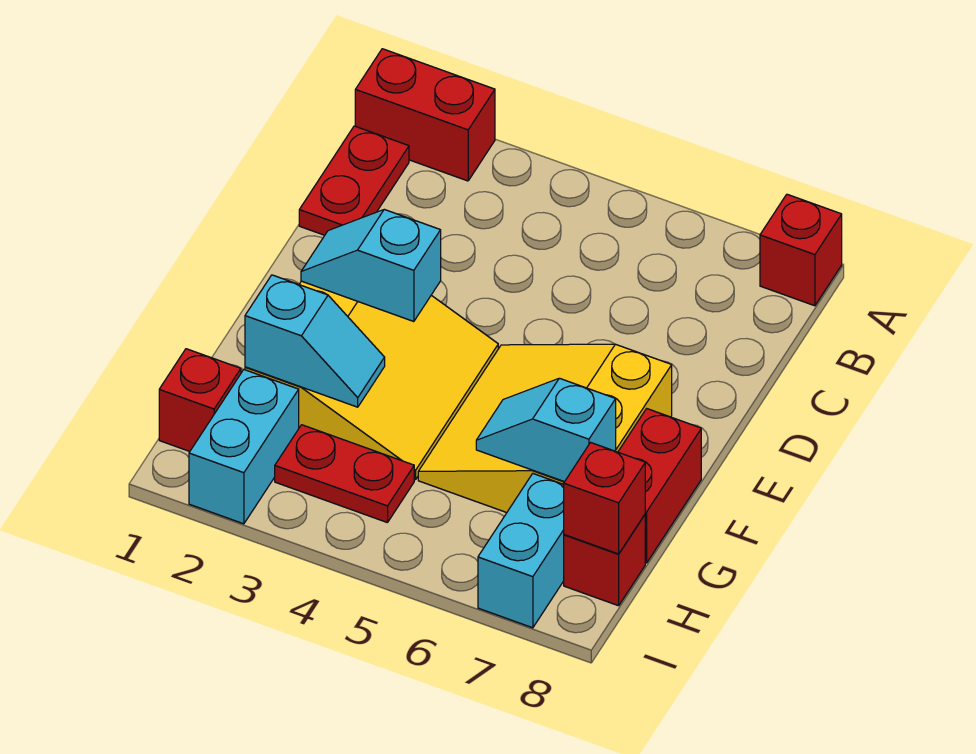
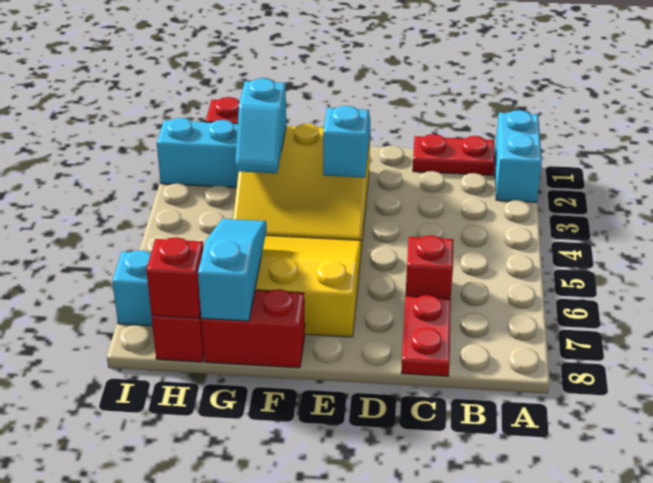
red 1x2 brick [355,49,495,181] -> cyan 1x2 brick [495,110,542,202]
red 1x1 brick [760,194,842,306] -> red 1x1 brick moved to [406,235,453,298]
cyan 1x2 slope [476,378,616,482] -> cyan 1x3 slope [198,219,267,321]
red 1x2 plate [275,425,414,523] -> red 1x2 plate moved to [401,295,451,376]

